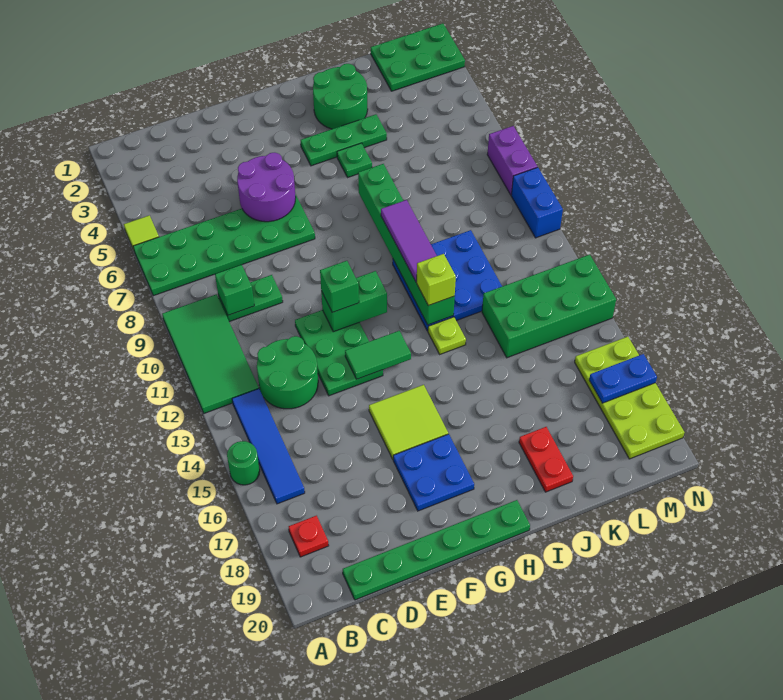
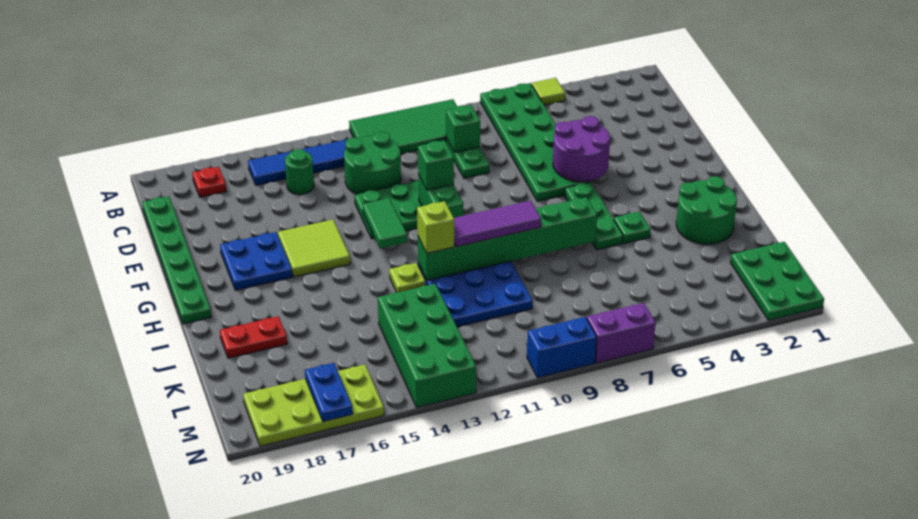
green 1x1 round brick [227,441,260,485] -> green 1x1 round brick moved to [285,149,314,195]
green 1x3 plate [301,114,387,166] -> green 1x3 plate moved to [565,182,623,250]

